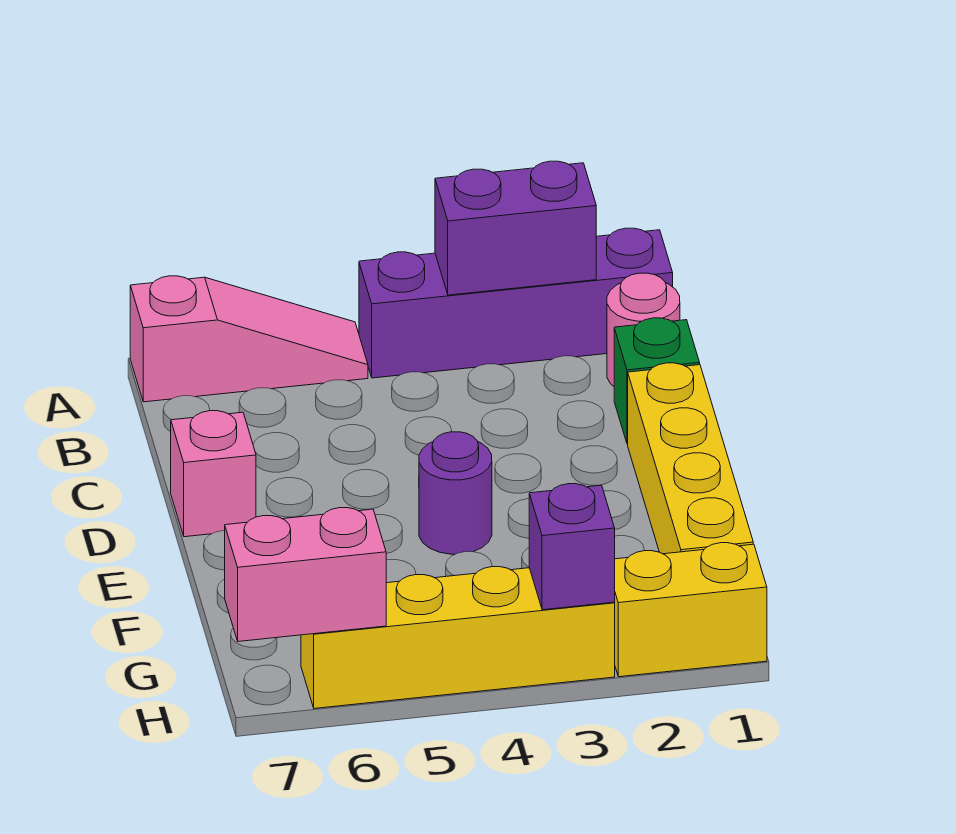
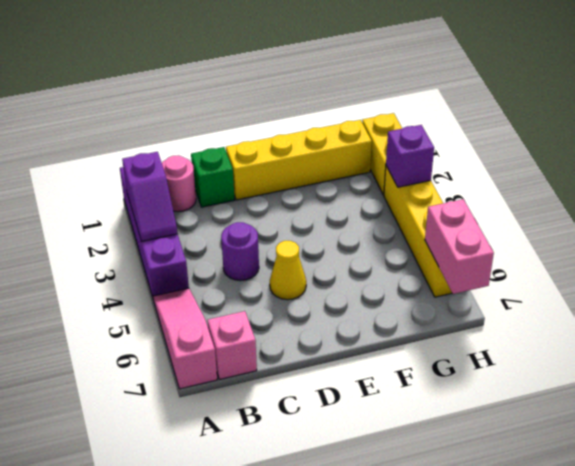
purple 1x2 brick [435,161,596,295] -> purple 1x2 slope [122,152,177,242]
none -> yellow 1x1 cone [270,241,306,300]
pink 1x1 brick [171,410,256,537] -> pink 1x1 brick moved to [207,311,257,380]
purple 1x1 round brick [419,432,492,554] -> purple 1x1 round brick moved to [221,222,259,281]

